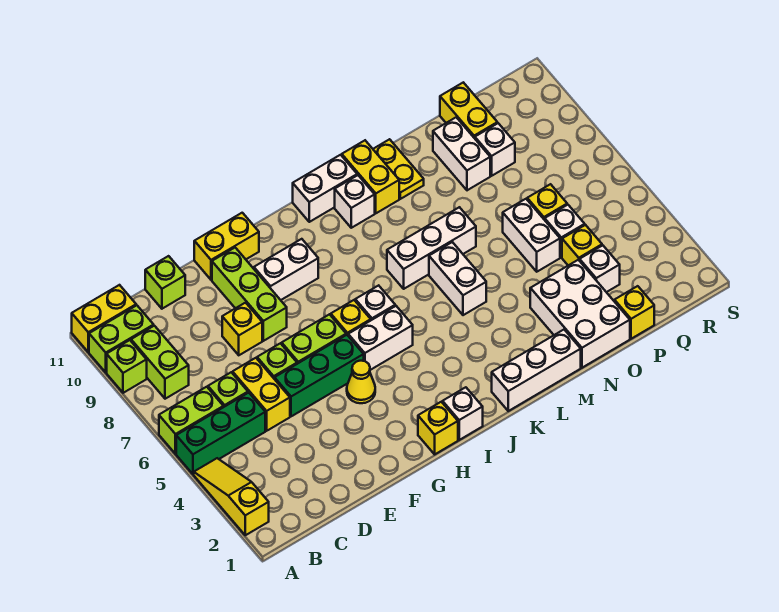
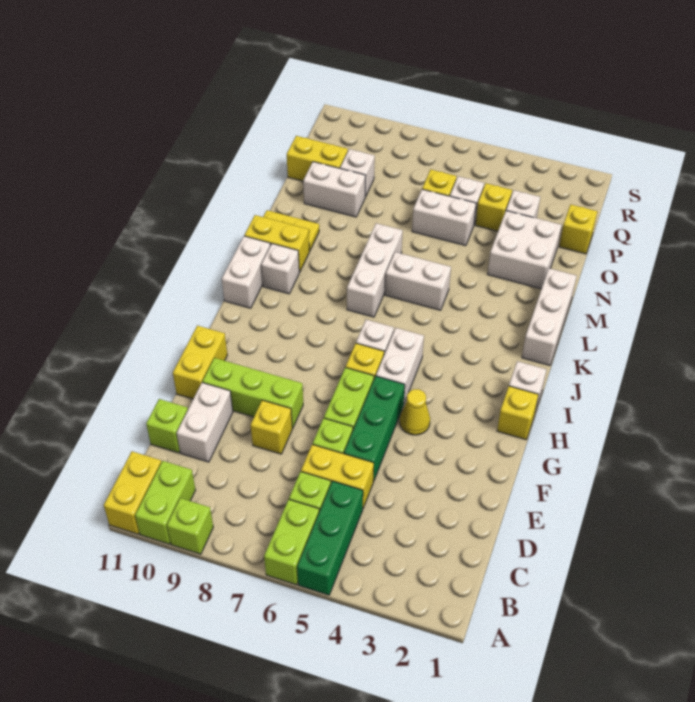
yellow 1x3 slope [194,458,269,535] -> none
lime 1x2 brick [131,326,189,399] -> none
white 1x2 brick [254,239,318,300] -> white 1x2 brick moved to [177,383,233,462]
white 2x3 brick [530,260,630,368] -> white 2x2 brick [488,211,562,289]

